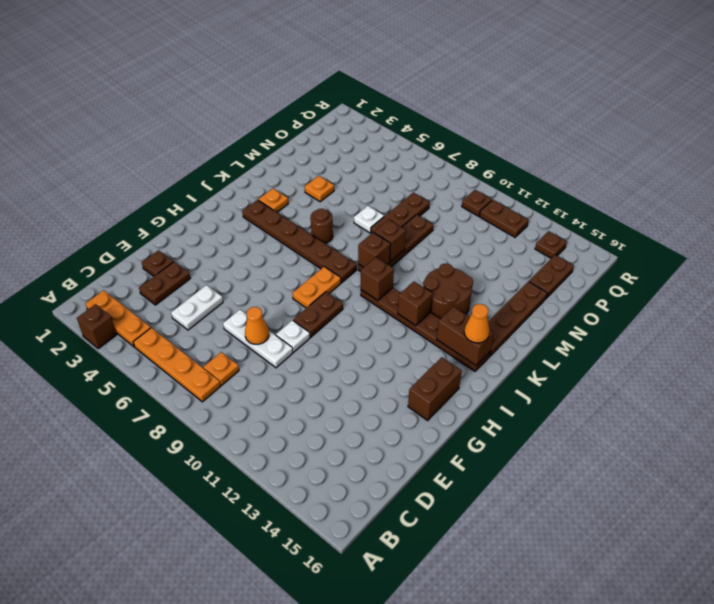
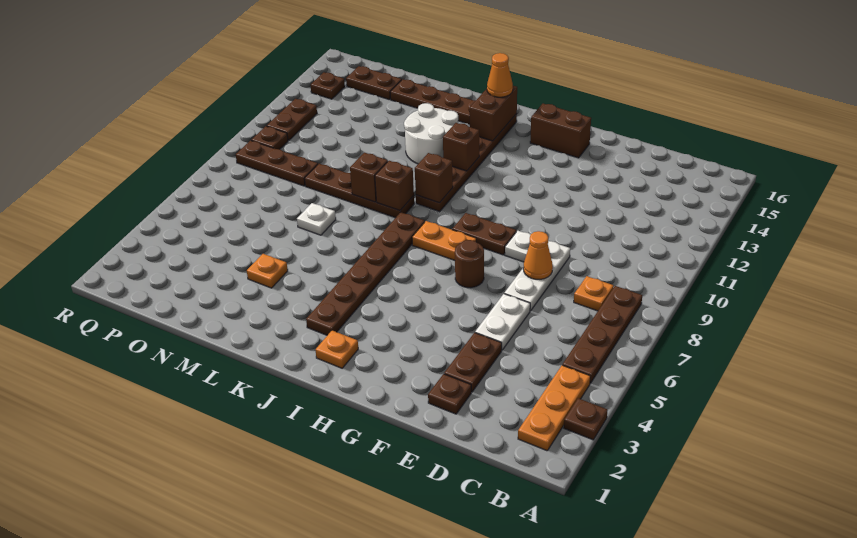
brown 1x1 brick [77,304,117,349] -> brown 1x1 plate [564,398,608,440]
orange 1x4 plate [133,328,220,402] -> brown 1x4 plate [562,286,642,383]
brown 1x2 plate [139,262,190,305] -> brown 1x2 plate turned to [444,333,502,392]
white 1x2 plate [171,285,223,330] -> white 1x2 plate turned to [475,294,530,350]
orange 1x1 plate [258,189,288,212] -> orange 1x1 plate moved to [316,330,358,368]
brown 1x1 round brick [311,209,333,243] -> brown 1x1 round brick moved to [455,240,484,288]
brown 2x2 round brick [423,263,473,319] -> white 2x2 round brick [404,103,458,164]
brown 1x3 plate [371,193,430,234] -> brown 1x3 plate moved to [236,141,318,186]

